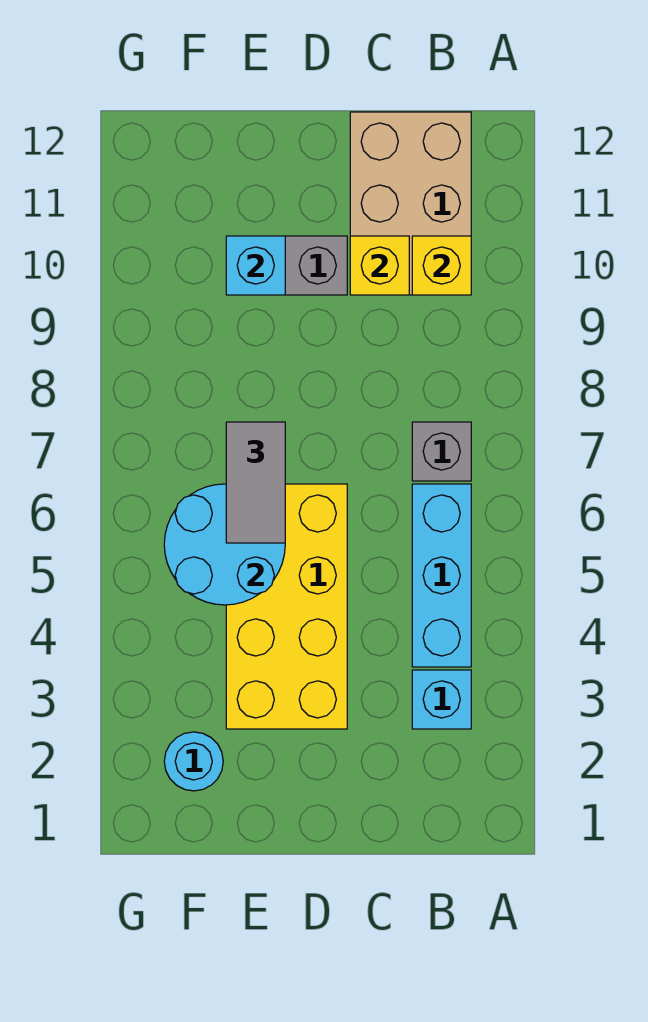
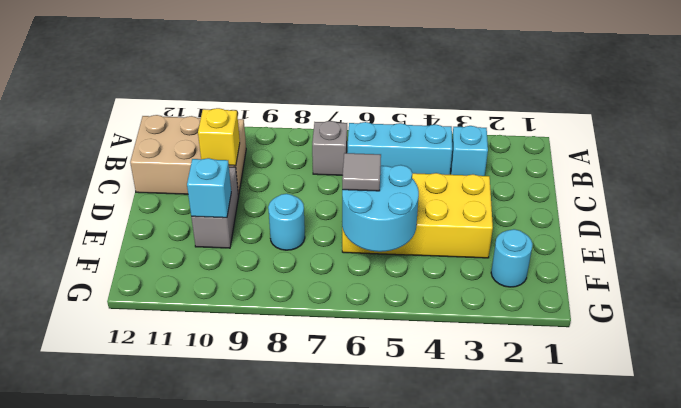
yellow 1x1 brick [412,236,471,295] -> none
grey 1x2 tile [226,422,285,543] -> grey 1x1 tile [342,153,381,191]
none -> cyan 1x1 round brick [268,194,305,250]

